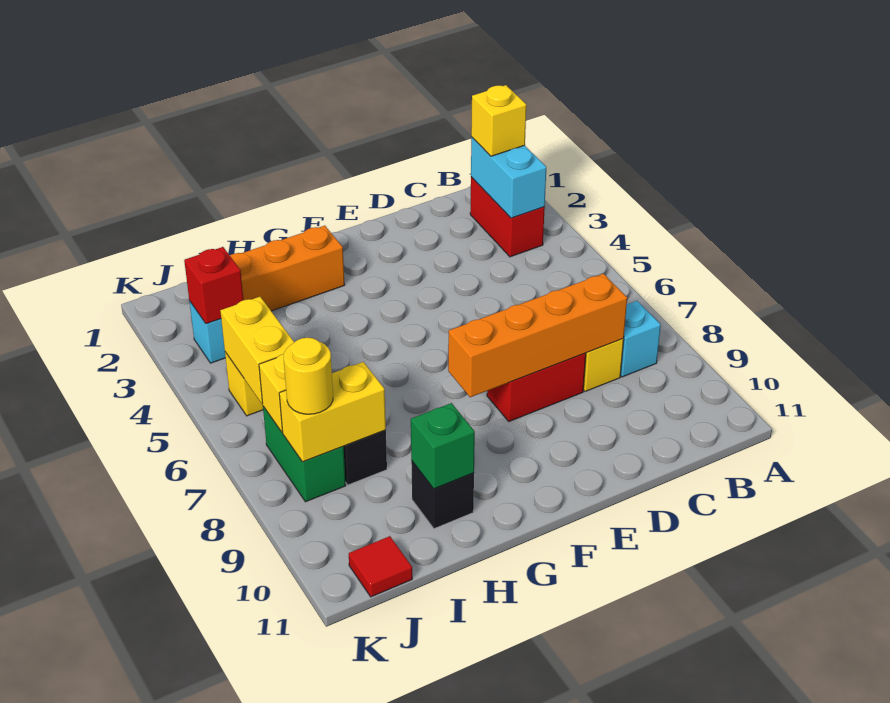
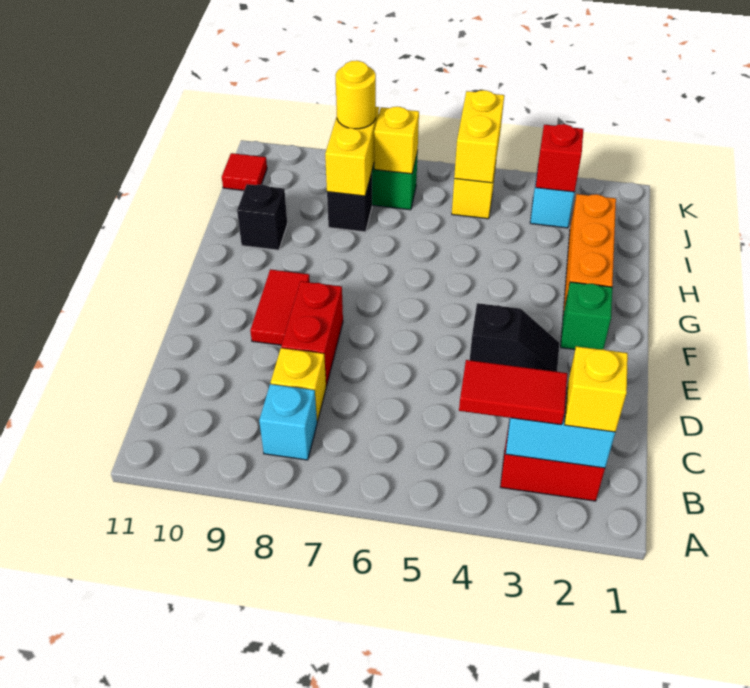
none -> red 1x2 tile [459,360,567,425]
orange 1x4 brick [448,274,627,397] -> none
none -> black 1x2 slope [470,303,559,372]
none -> red 1x2 tile [250,270,310,345]
green 1x1 brick [411,403,475,489] -> green 1x1 brick moved to [561,282,612,350]
yellow 1x2 brick [220,297,294,404] -> yellow 1x2 brick turned to [454,90,504,183]

